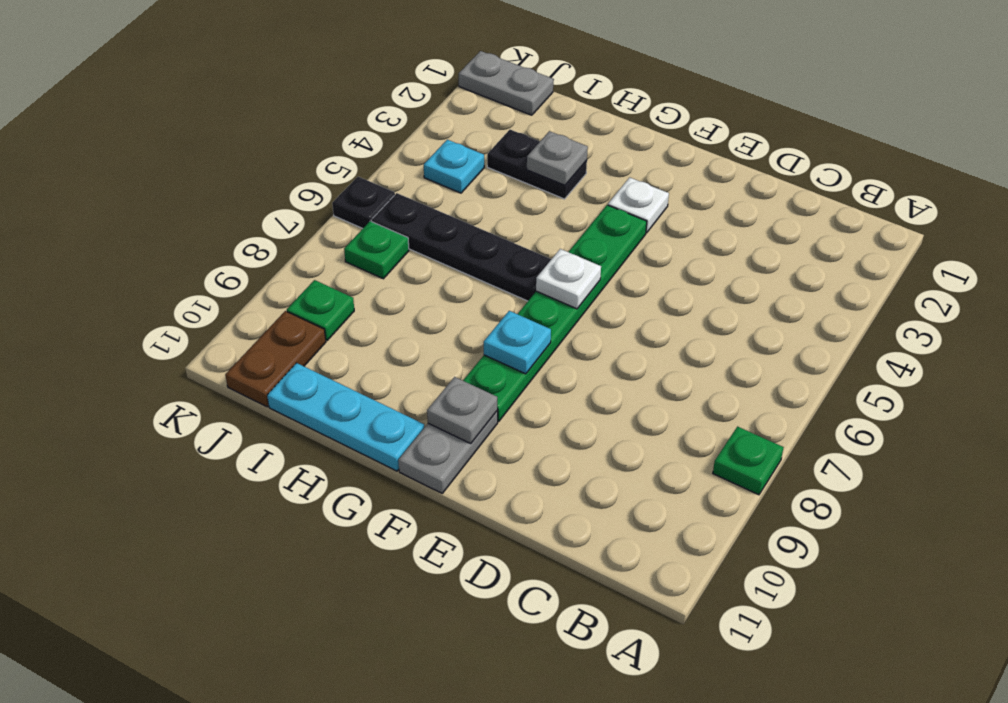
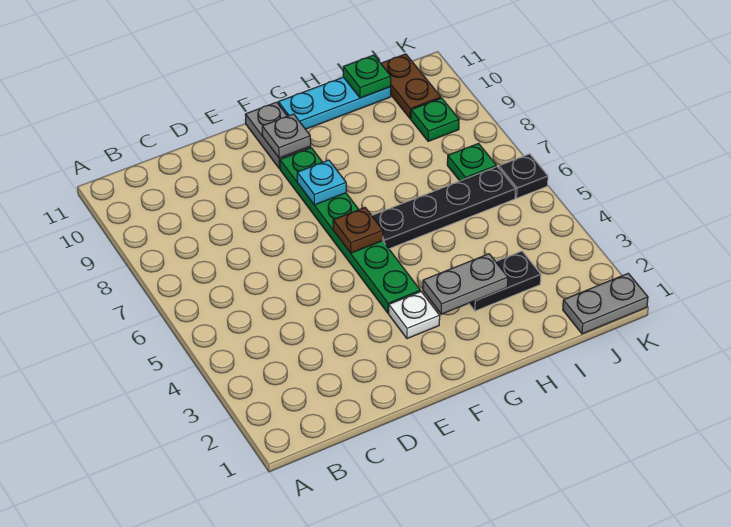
green 1x1 plate [713,427,784,495] -> green 1x1 plate moved to [343,55,391,98]
white 1x1 plate [536,249,601,309] -> brown 1x1 plate [333,208,383,253]
grey 1x1 plate [527,131,588,185] -> grey 1x2 plate [423,254,508,314]
cyan 1x1 plate [424,140,484,193] -> none

